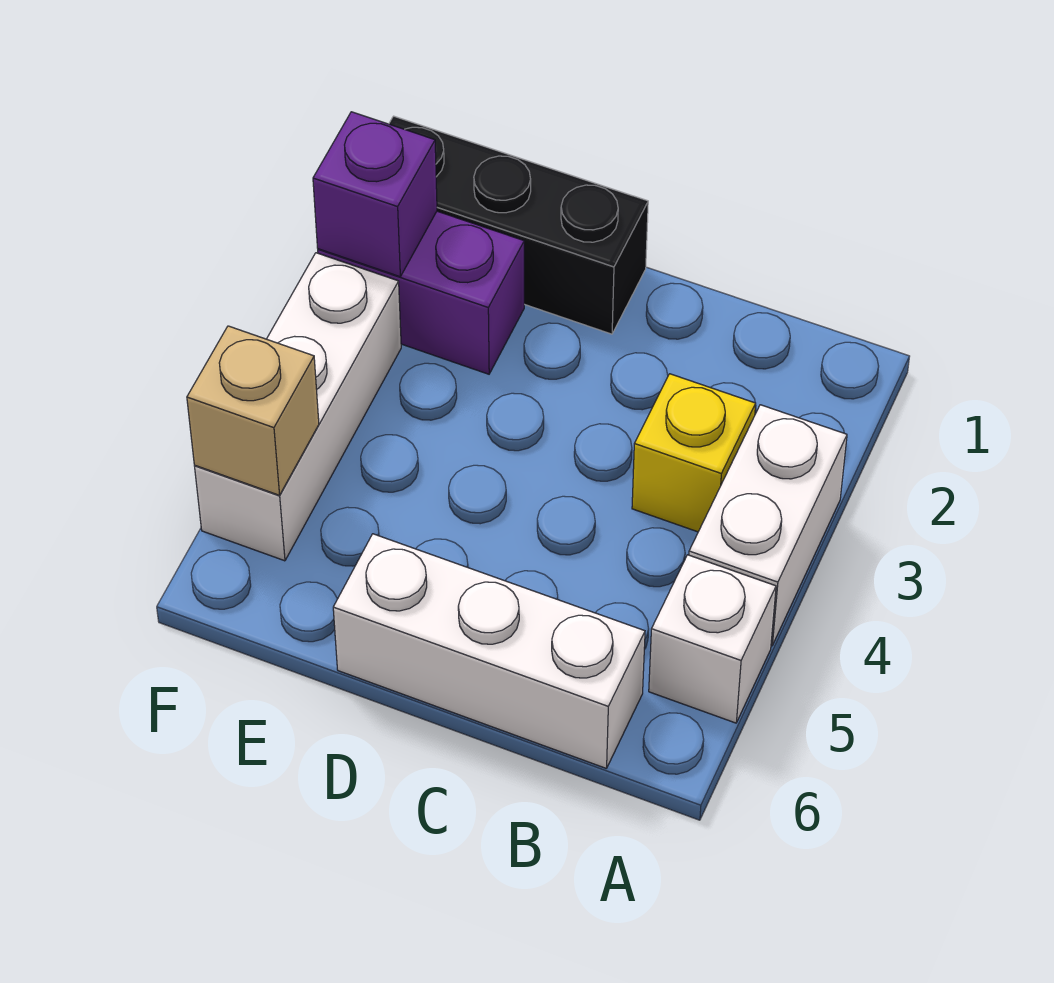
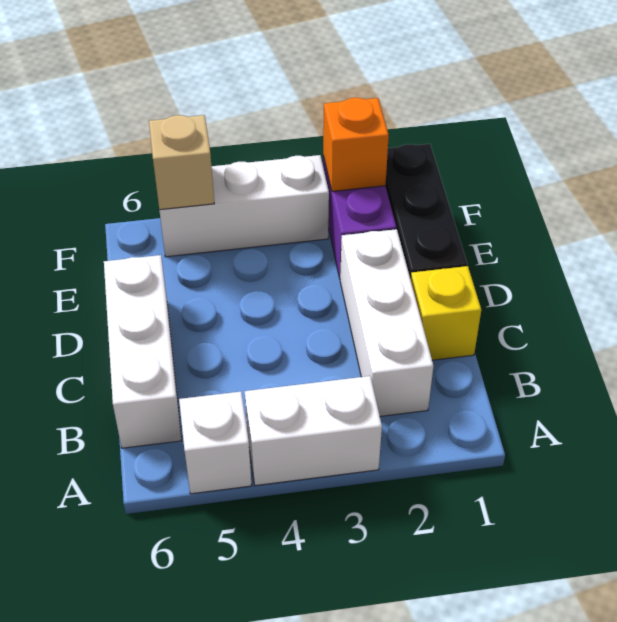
none -> white 1x3 brick [340,229,433,416]
yellow 1x1 brick [632,374,756,532] -> yellow 1x1 brick moved to [411,266,481,360]
purple 1x1 brick [313,112,437,277] -> orange 1x1 brick [323,98,389,191]

